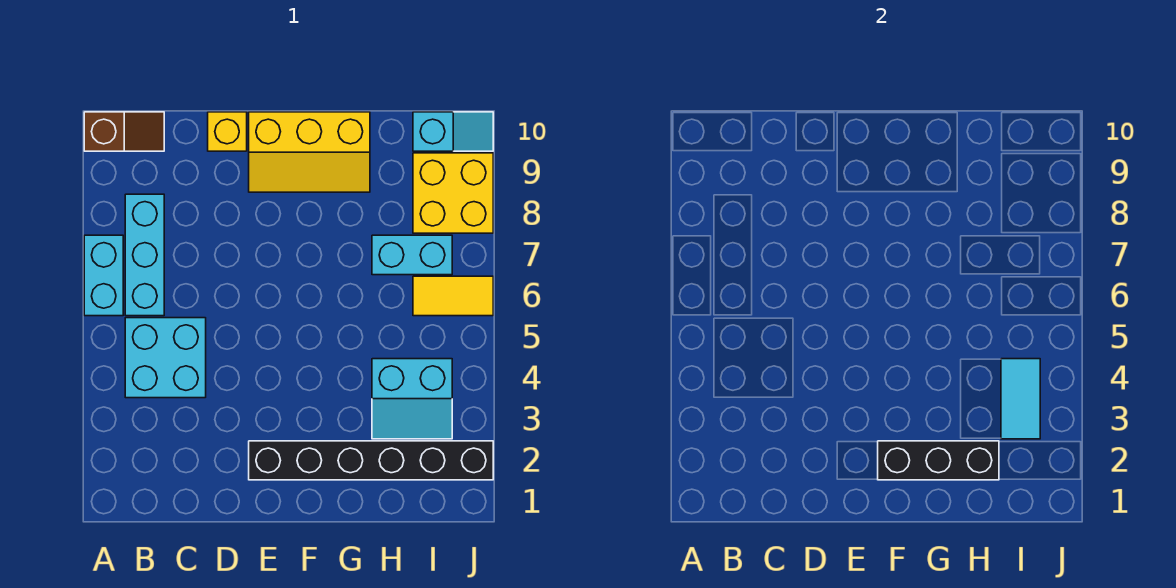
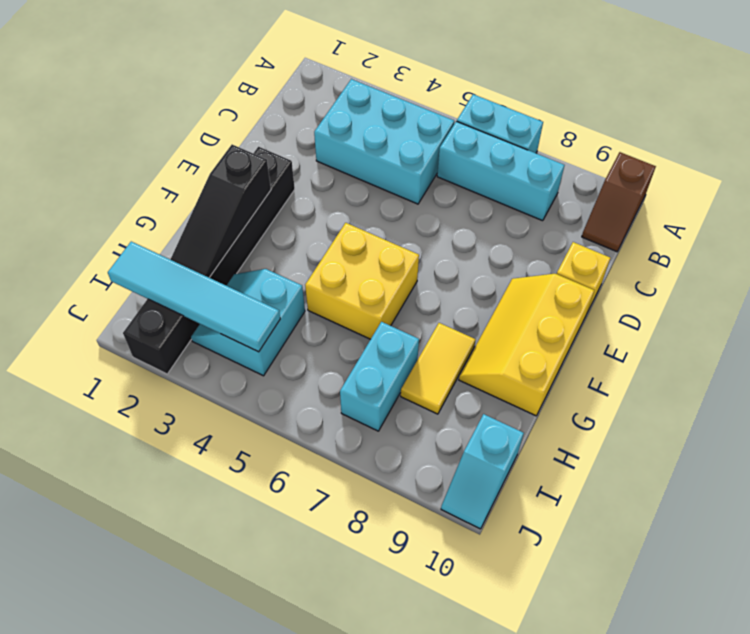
cyan 2x2 brick [125,318,206,398] -> cyan 2x3 brick [314,79,454,204]
black 1x3 brick [878,441,999,480] -> black 1x3 slope [170,145,271,277]
cyan 1x2 tile [1001,359,1040,439] -> cyan 1x4 tile [108,242,280,352]
yellow 1x2 tile [413,276,493,316] -> yellow 1x2 tile moved to [401,323,476,414]
yellow 2x2 brick [413,153,493,233] -> yellow 2x2 brick moved to [305,223,419,339]

